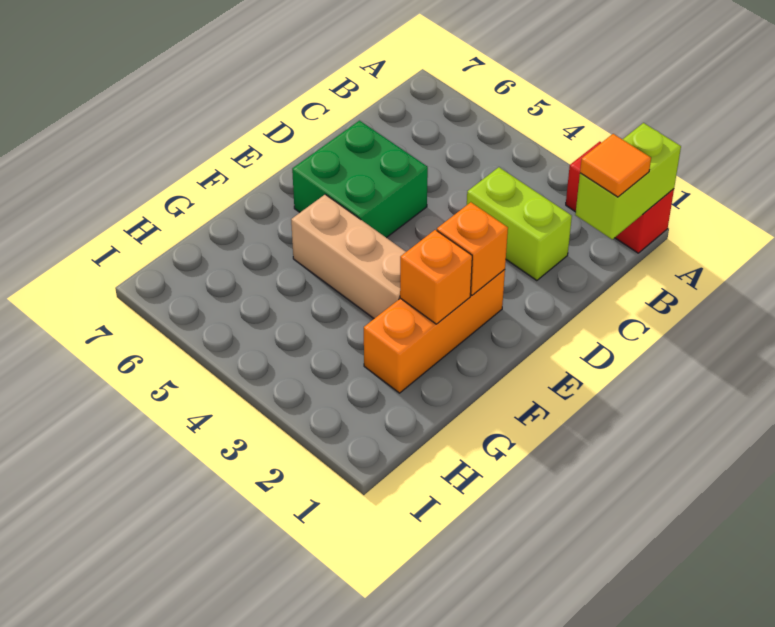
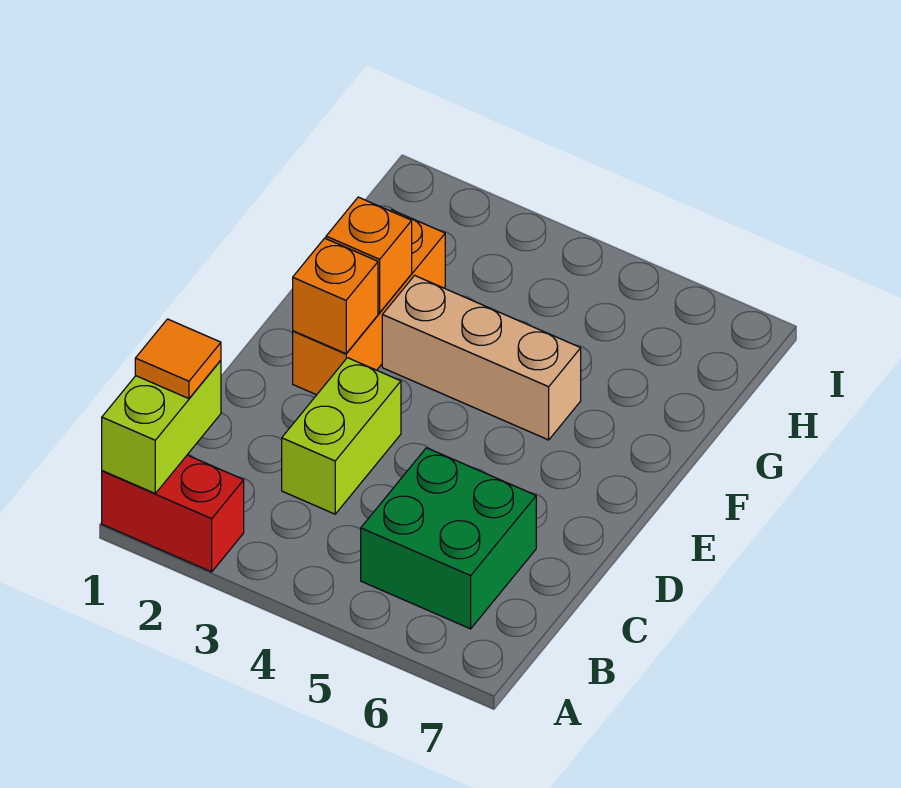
lime 1x2 brick [467,167,572,281] -> lime 1x2 brick turned to [282,358,401,514]
green 2x2 brick [292,120,428,238] -> green 2x2 brick moved to [361,448,536,629]

